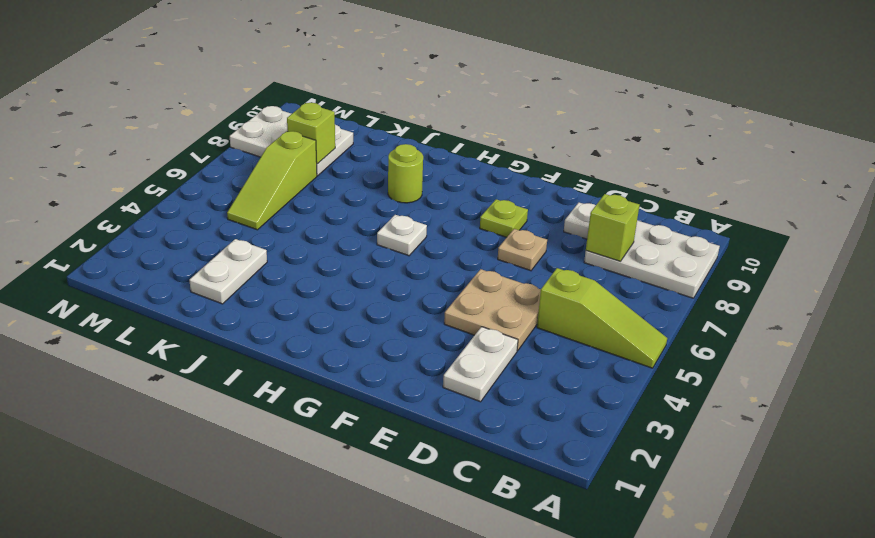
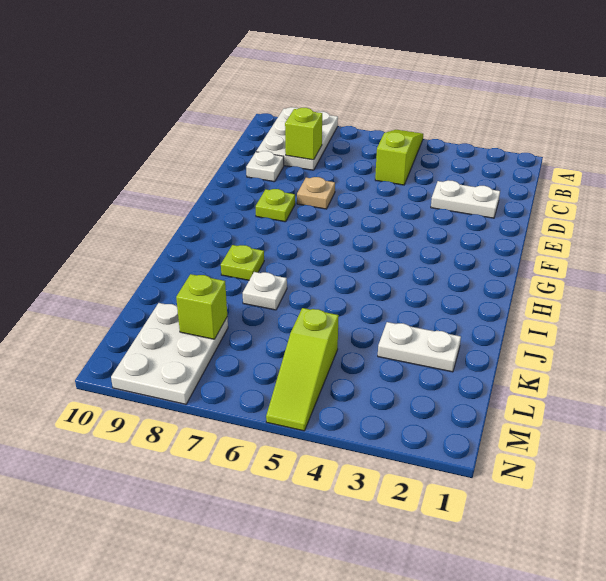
tan 2x2 plate [444,269,541,351] -> none
white 1x1 plate [377,215,427,256] -> white 1x1 plate moved to [243,272,287,310]
lime 1x1 round brick [388,144,423,203] -> lime 1x1 plate [221,245,264,280]
lime 1x3 slope [227,131,317,230] -> lime 1x3 slope turned to [266,308,339,431]

